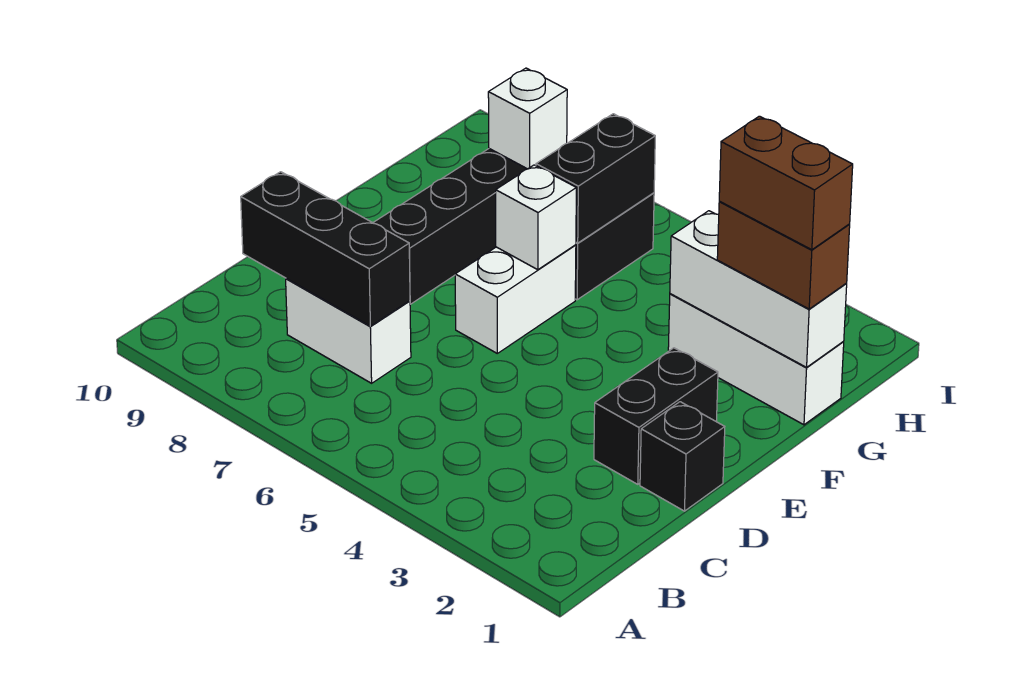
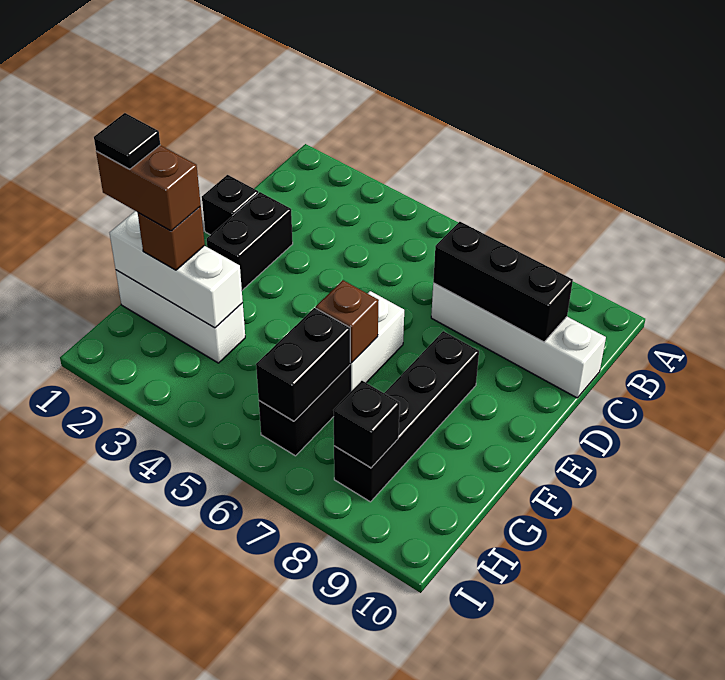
white 1x2 brick [286,279,411,383] -> white 1x4 brick [431,283,606,398]
white 1x1 brick [496,165,576,270] -> brown 1x1 brick [316,280,379,363]
brown 1x2 brick [717,201,850,309] -> brown 1x1 brick [138,207,205,270]
none -> black 1x1 tile [94,113,160,169]
white 1x1 brick [488,68,567,169] -> black 1x1 brick [333,381,400,468]

